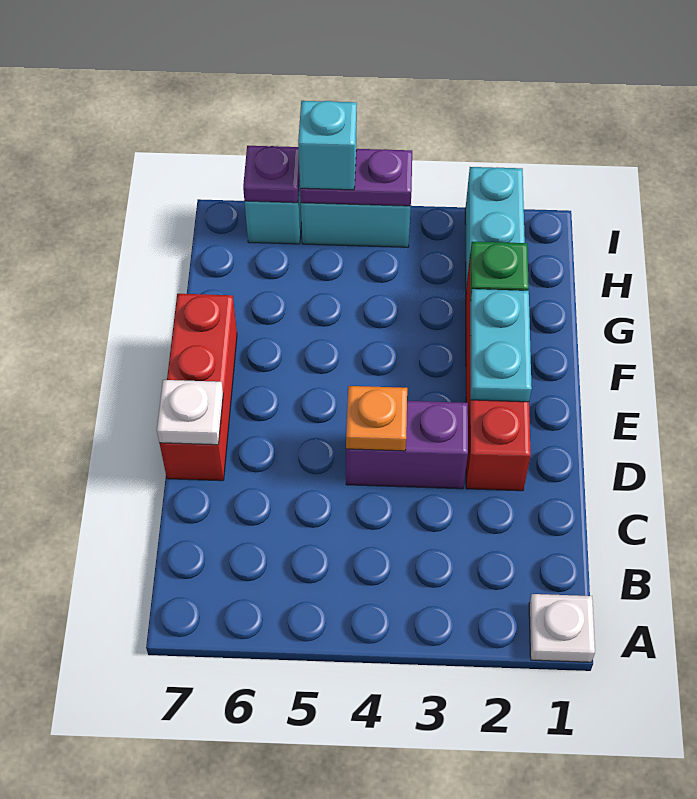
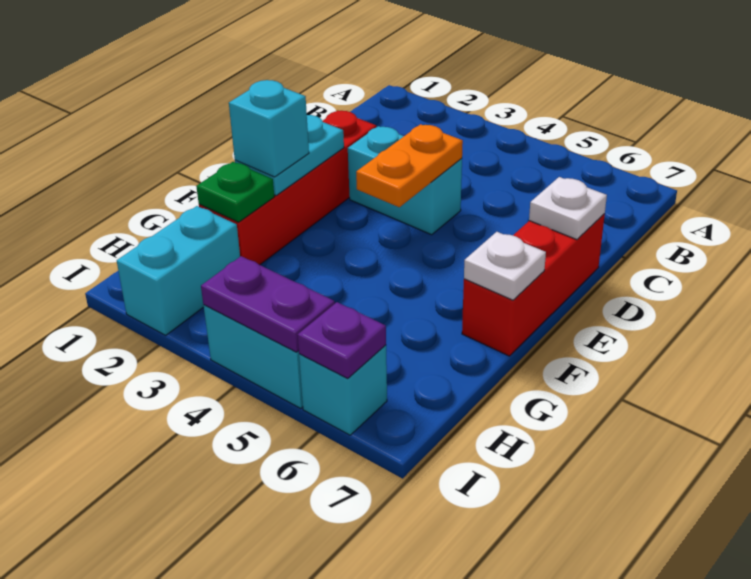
white 1x1 plate [529,594,595,662] -> white 1x1 plate moved to [464,232,546,300]
purple 1x2 brick [346,401,468,489] -> cyan 1x2 brick [348,126,462,235]
orange 1x1 plate [346,386,407,451] -> orange 1x2 plate [356,124,463,207]
cyan 1x1 brick [298,101,357,190] -> cyan 1x1 brick moved to [229,80,309,177]

